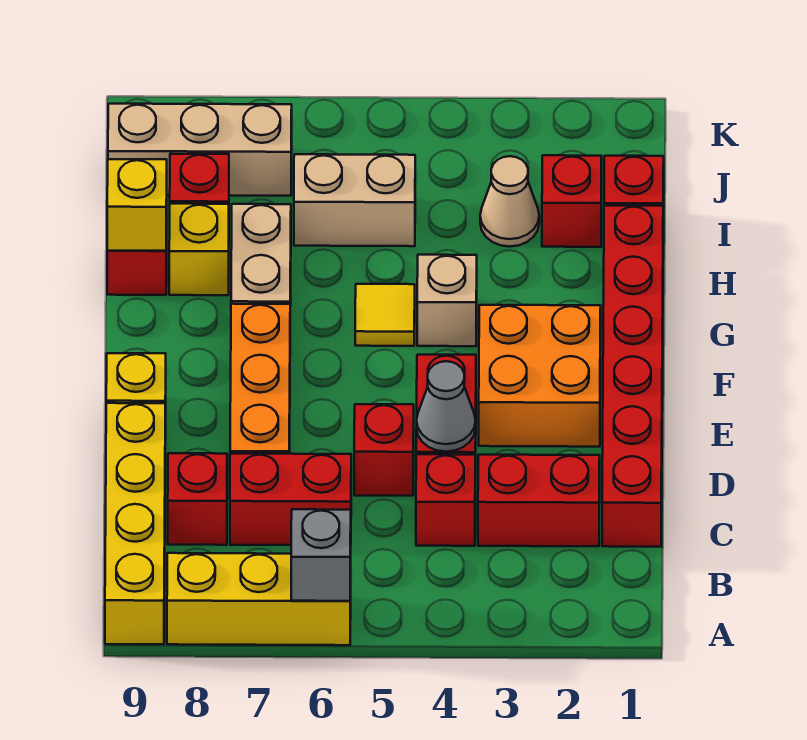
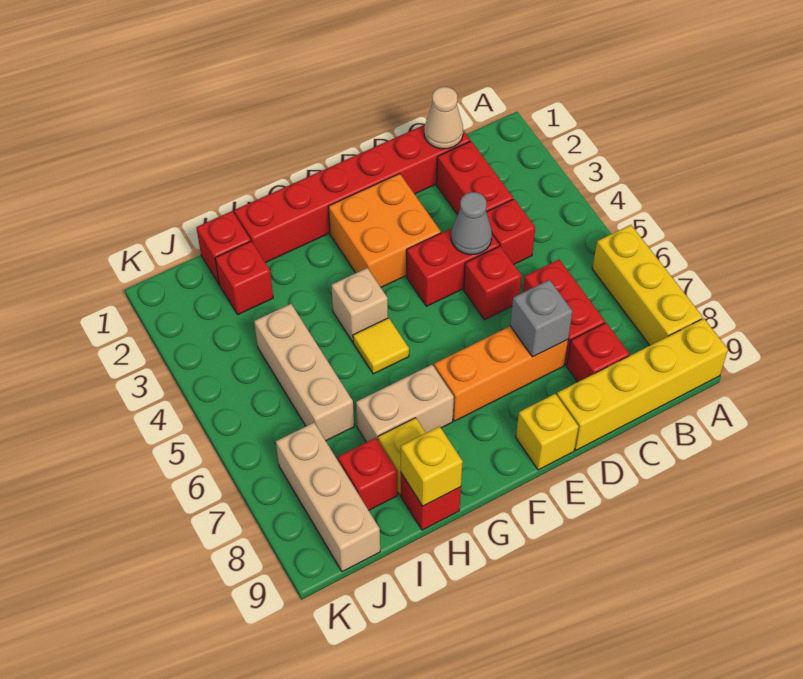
grey 1x1 brick [291,509,351,601] -> grey 1x1 brick moved to [510,280,573,357]
tan 1x1 cone [480,156,539,247] -> tan 1x1 cone moved to [424,87,463,149]
tan 1x2 brick [294,154,415,246] -> tan 1x3 brick [254,304,354,441]

